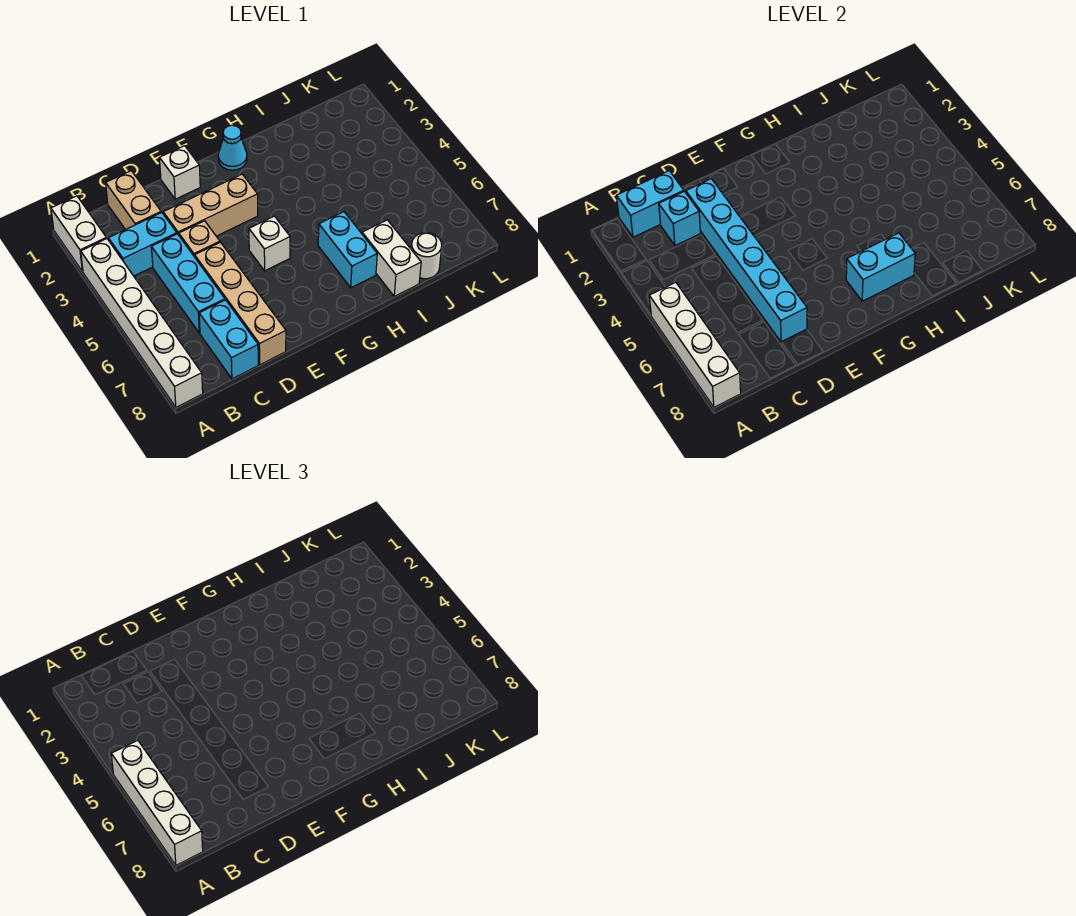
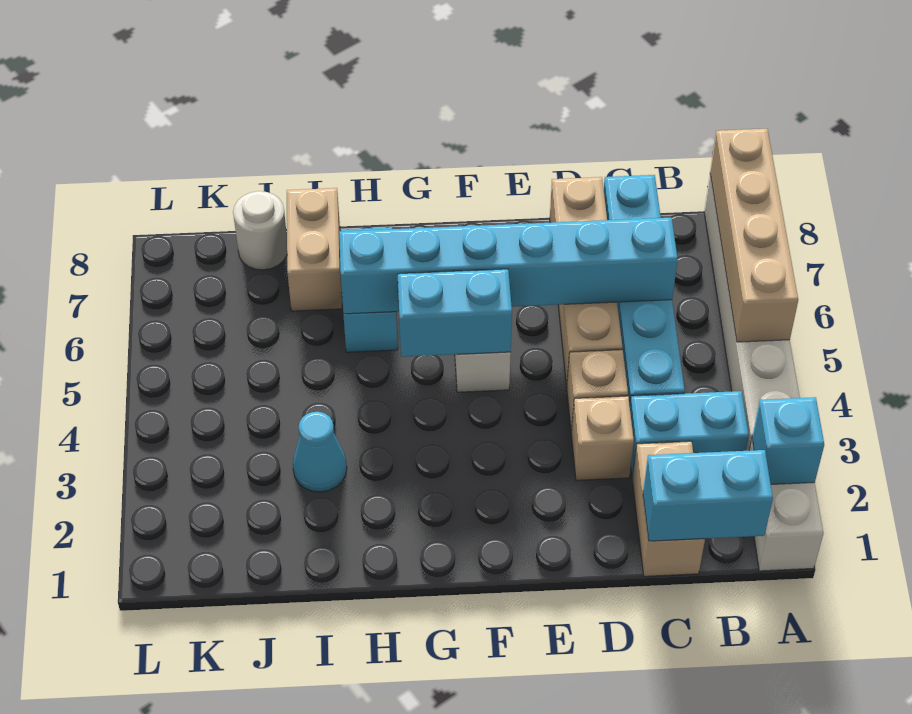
white 1x4 brick [649,283,741,407] -> tan 1x4 brick [710,129,798,342]
white 1x4 brick [111,741,203,865] -> none
cyan 1x1 brick [659,191,701,246] -> cyan 1x1 brick moved to [752,397,824,484]
cyan 1x6 brick [686,179,807,342] -> cyan 1x6 brick turned to [339,218,678,314]
tan 1x3 brick [163,174,258,236] -> tan 1x1 brick [571,396,634,480]
white 1x1 brick [160,146,200,199] -> none
cyan 1x1 cone [218,125,247,170] -> cyan 1x1 cone moved to [293,412,347,492]
cyan 1x2 brick [846,233,915,301] -> cyan 1x2 brick moved to [398,269,512,357]
white 1x2 brick [362,220,421,296] -> tan 1x2 brick [287,188,342,311]

